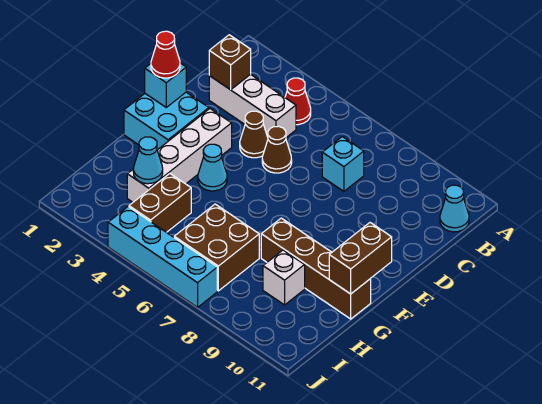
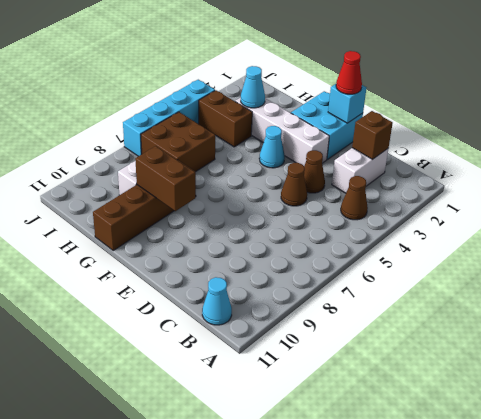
red 1x1 cone [285,78,311,125] -> brown 1x1 cone [341,176,368,220]
white 1x3 brick [209,74,296,137] -> white 1x2 brick [332,148,388,193]
cyan 1x1 brick [322,137,364,191] -> none
brown 1x2 brick [329,223,392,294] -> brown 1x2 brick moved to [135,146,195,211]

